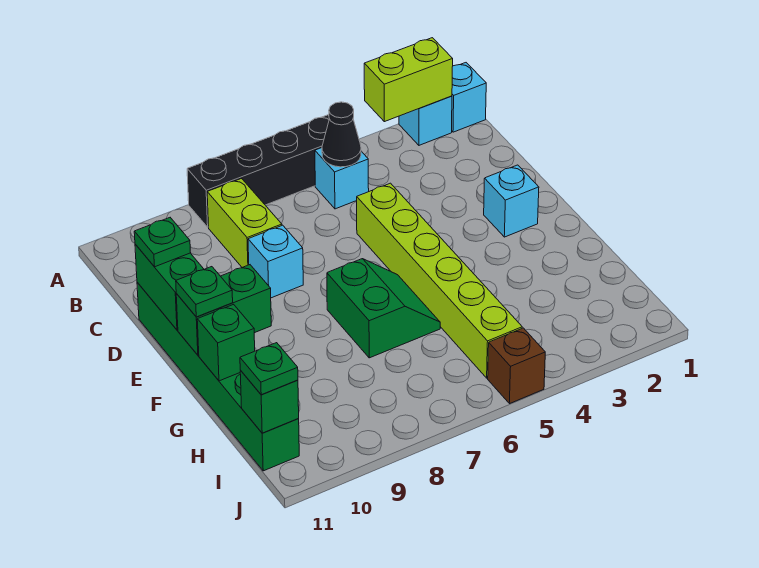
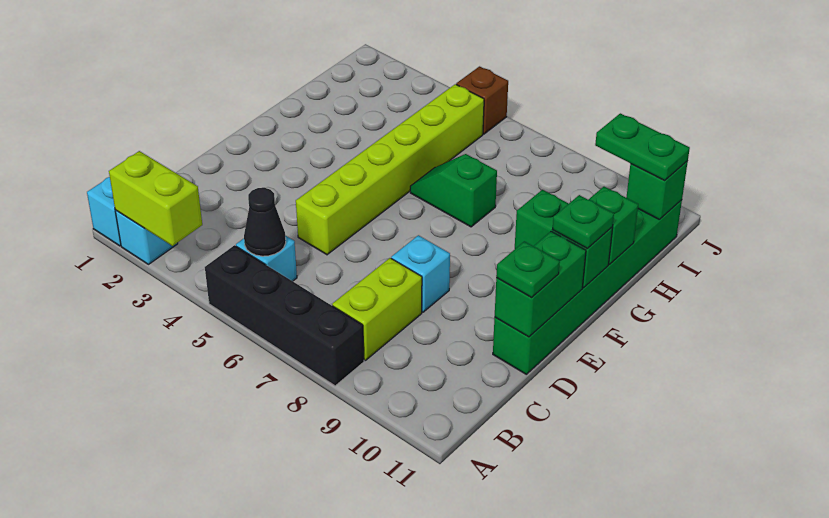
cyan 1x1 brick [484,165,539,237] -> none
green 2x2 slope [327,259,440,358] -> green 1x2 slope [410,154,497,227]
green 1x1 plate [240,343,298,395] -> green 1x2 plate [595,113,690,181]

